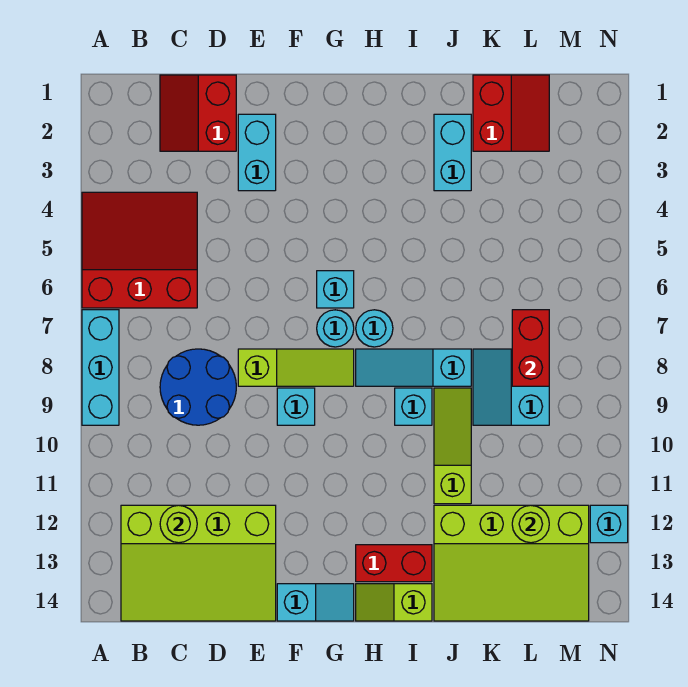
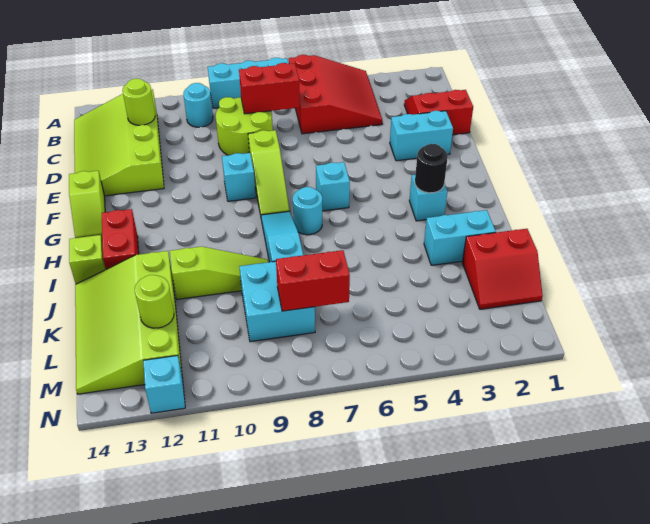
none -> red 1x2 brick [239,63,300,114]
blue 2x2 round brick [160,349,236,425] -> lime 2x2 round brick [216,97,273,155]
cyan 1x2 slope [277,584,354,621] -> lime 1x2 slope [69,171,105,238]
cyan 1x1 round brick [317,310,354,347] -> cyan 1x1 round brick moved to [183,83,213,127]
none -> black 1x1 round brick [415,144,448,193]
cyan 1x1 brick [395,388,432,425] -> cyan 1x1 brick moved to [409,175,448,221]
cyan 2x2 slope [473,349,549,425] -> cyan 2x2 brick [239,261,315,342]

